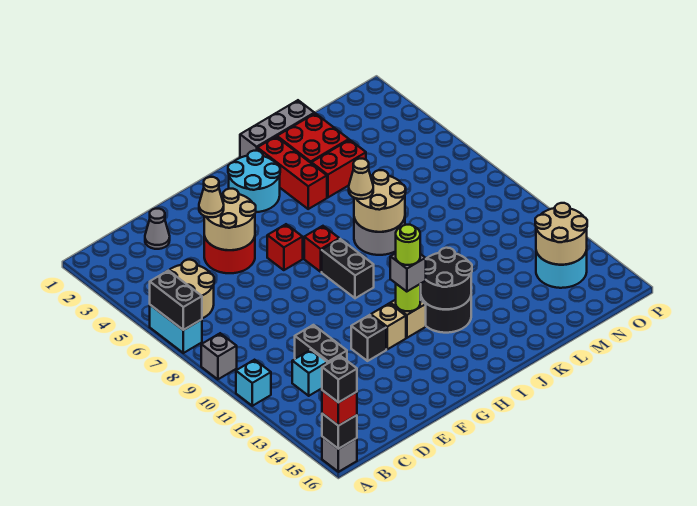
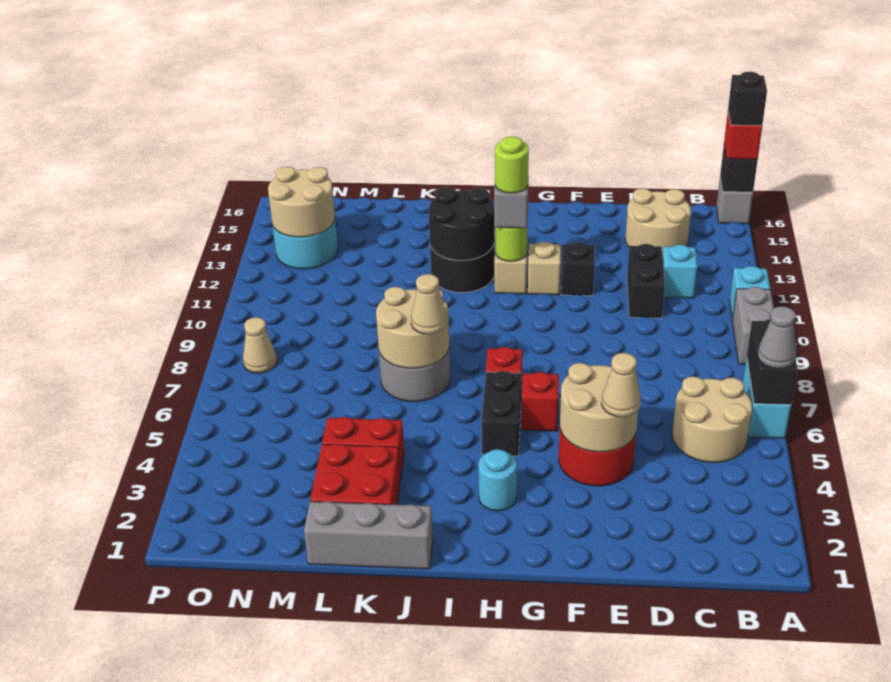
grey 1x1 brick [201,333,237,379] -> grey 1x2 brick [732,287,774,364]
none -> tan 2x2 round brick [625,189,691,253]
grey 1x1 cone [145,209,170,249] -> grey 1x1 cone moved to [758,306,796,369]
cyan 2x2 round brick [228,151,280,212] -> cyan 1x1 round brick [478,449,517,511]
black 1x2 brick [322,239,374,298] -> black 1x2 brick moved to [482,371,521,456]
red 1x3 brick [257,137,327,209] -> none
none -> tan 1x1 cone [243,317,277,373]

